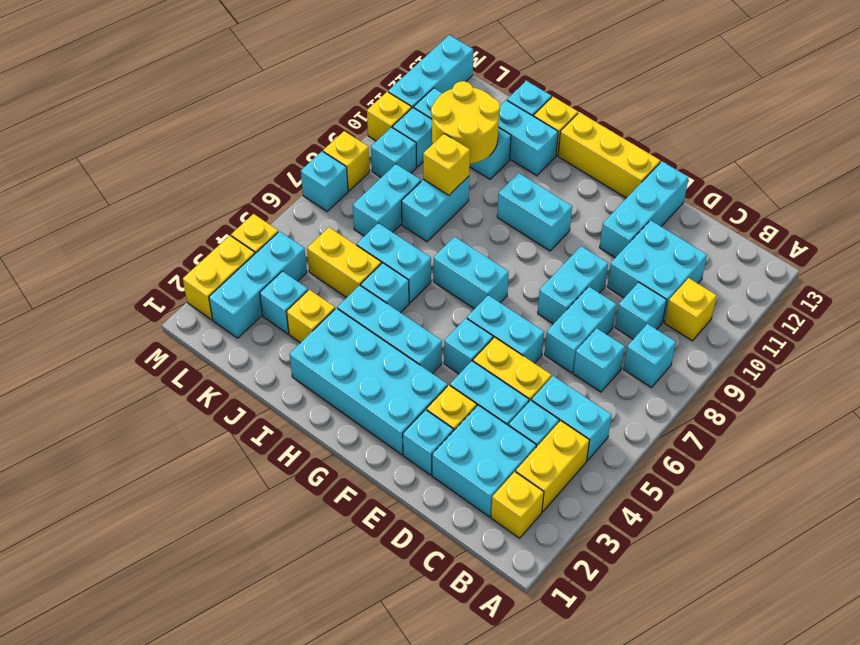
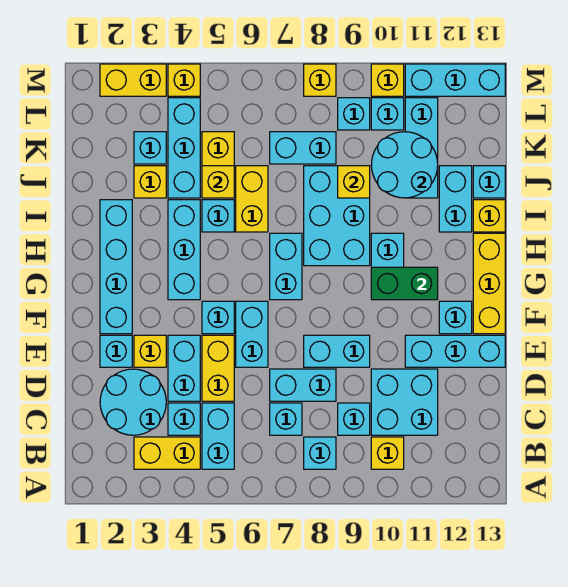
yellow 1x1 brick [491,472,544,538] -> yellow 1x1 brick moved to [202,166,234,198]
cyan 2x2 brick [432,405,536,517] -> cyan 2x2 round brick [100,369,166,435]
cyan 2x4 brick [290,308,448,455] -> cyan 1x4 brick [100,200,132,334]
none -> green 1x2 brick [371,267,438,300]
cyan 1x2 brick [357,223,431,303] -> yellow 1x2 brick [236,166,268,232]
cyan 1x2 brick [402,176,469,242] -> cyan 2x3 brick [304,166,370,266]
yellow 2x2 round brick [431,81,500,164] -> cyan 2x2 round brick [371,132,438,198]
cyan 1x3 brick [209,231,307,338] -> cyan 1x3 brick turned to [168,98,200,198]
cyan 1x1 brick [301,151,348,212] -> cyan 1x1 brick moved to [439,301,472,334]

